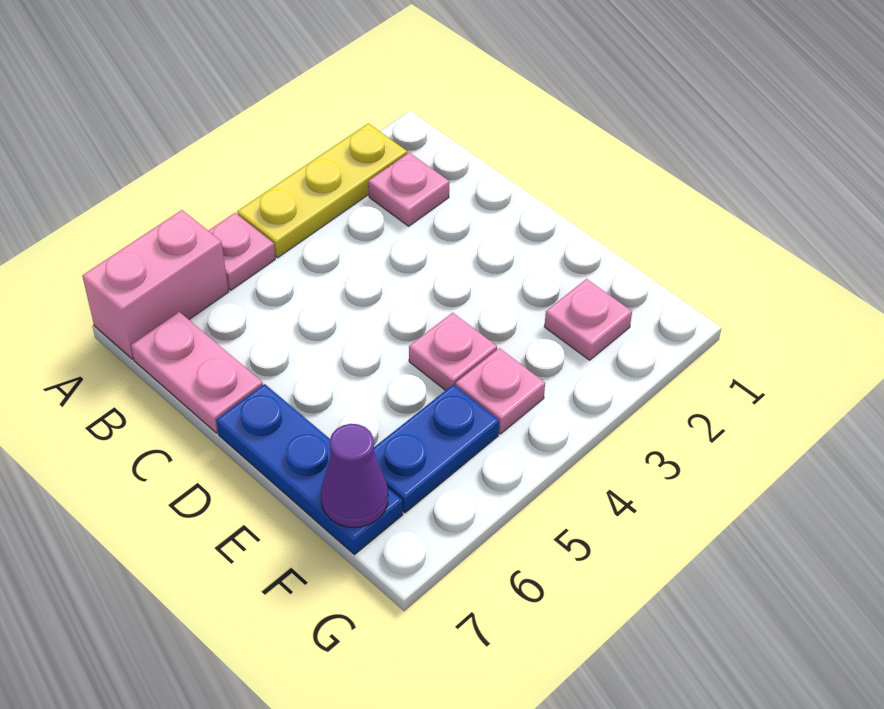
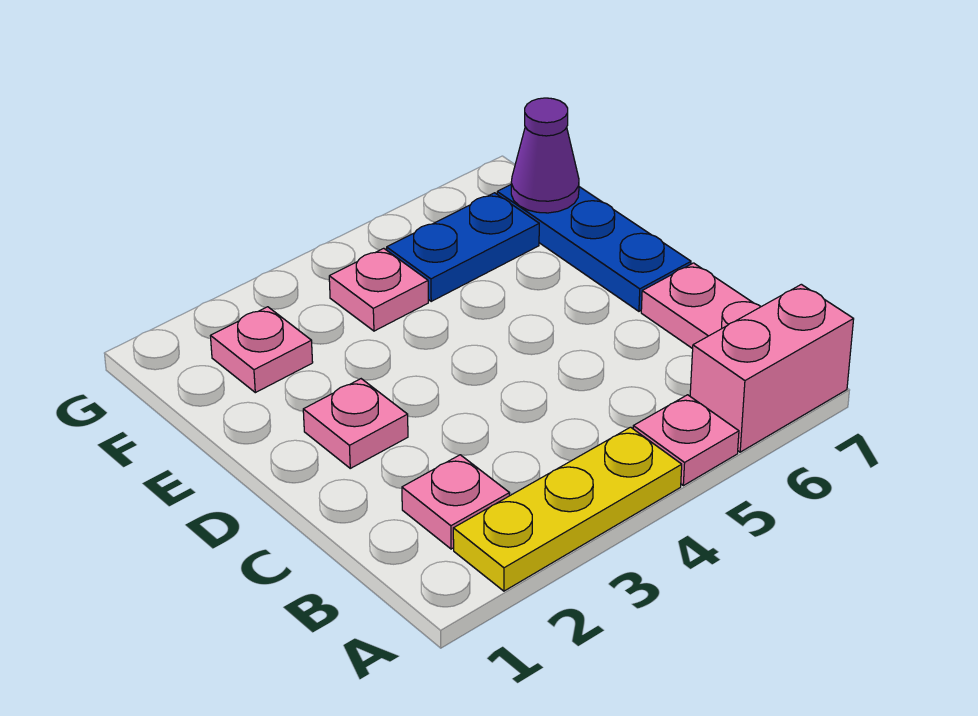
pink 1x1 plate [409,313,497,391] -> pink 1x1 plate moved to [303,379,408,468]

